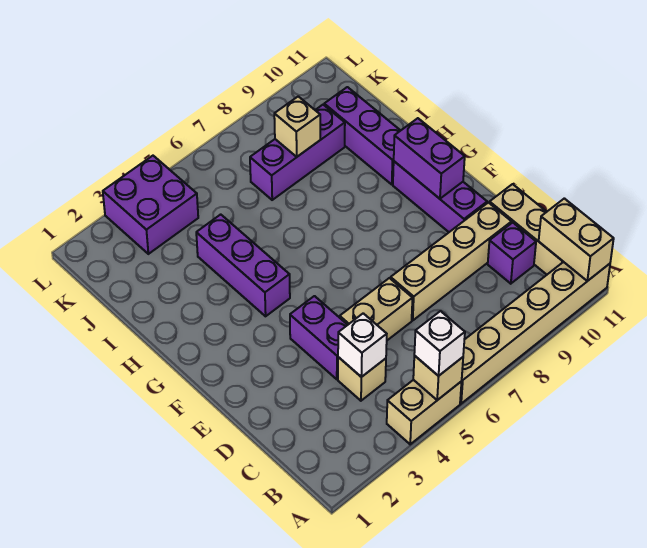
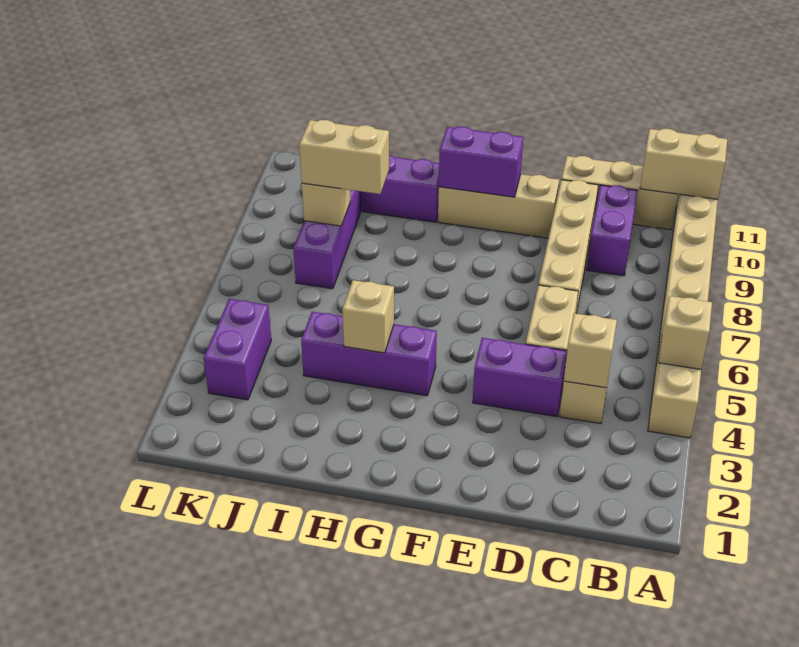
white 1x1 brick [414,311,465,376] -> none
white 1x1 brick [338,313,387,377] -> tan 1x1 brick [564,313,617,388]
purple 1x1 brick [488,223,536,284] -> purple 1x2 brick [587,185,638,276]
purple 1x3 brick [393,161,487,232] -> tan 1x3 brick [438,174,559,238]
none -> tan 1x1 brick [342,280,394,353]
none -> tan 1x2 brick [299,120,389,194]
purple 2x2 brick [103,156,198,254] -> purple 1x2 brick [204,299,271,400]

